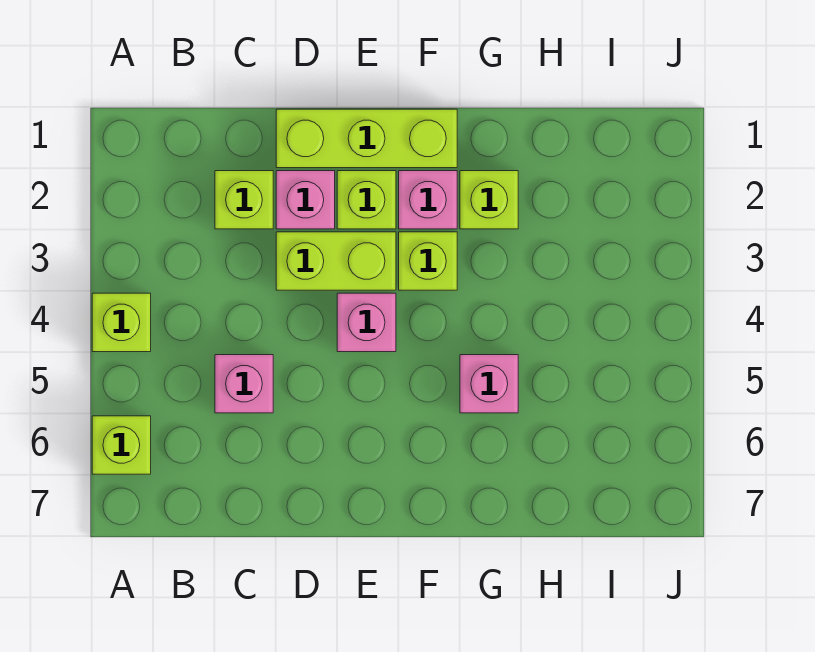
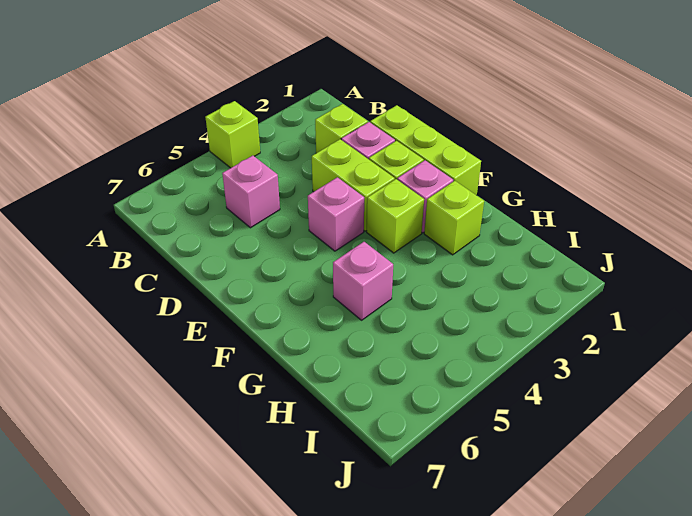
lime 1x1 brick [92,416,151,474] -> none

